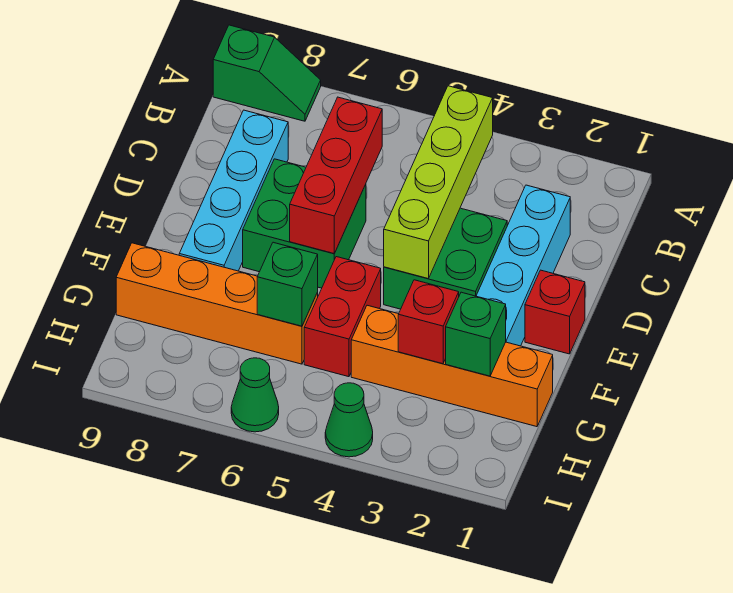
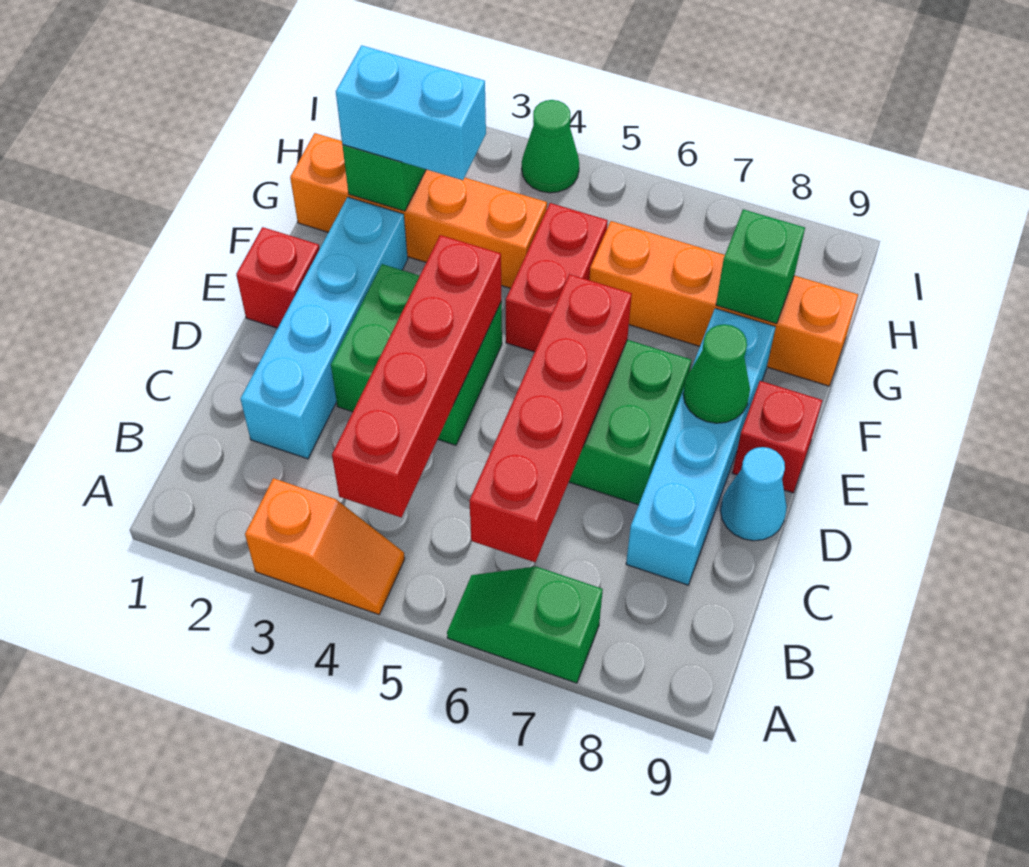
none -> orange 1x2 slope [245,478,405,615]
green 1x2 slope [213,25,321,121] -> green 1x2 slope moved to [447,566,603,683]
lime 1x4 brick [384,86,493,279] -> red 1x4 brick [332,235,501,517]
red 1x3 brick [290,97,382,253] -> red 1x4 brick [469,274,632,562]
none -> cyan 1x1 cone [721,447,787,541]
none -> cyan 1x2 brick [336,45,486,180]
red 1x1 brick [398,280,459,364] -> red 1x1 brick moved to [732,381,822,493]
green 1x1 brick [257,242,318,326] -> green 1x1 brick moved to [716,209,805,324]
green 1x1 cone [231,358,279,432] -> green 1x1 cone moved to [683,324,750,423]

